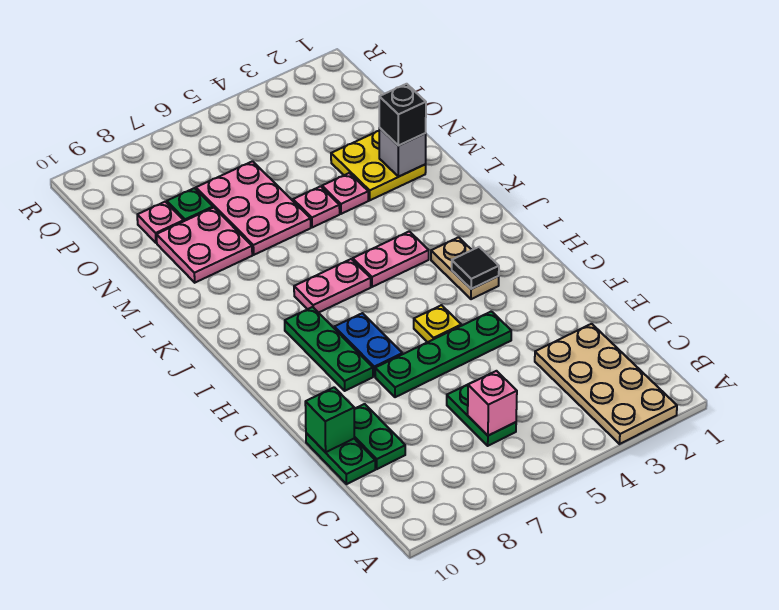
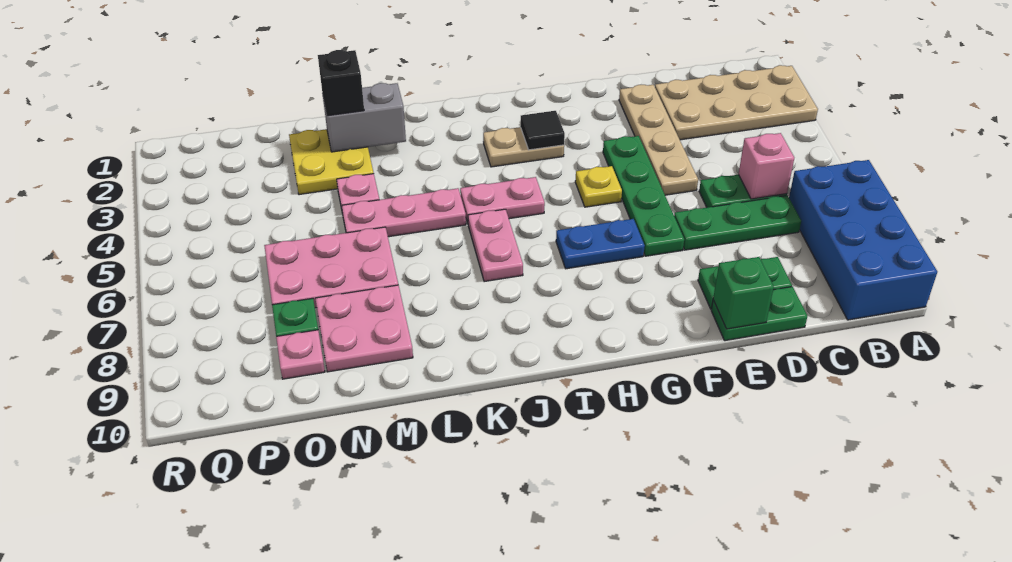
none -> blue 2x4 brick [789,160,937,320]
none -> tan 1x4 plate [619,85,698,195]
green 1x3 plate [285,307,373,391] -> green 1x3 plate moved to [674,195,801,250]
pink 1x2 plate [353,231,429,287] -> pink 1x2 plate turned to [460,177,545,223]
grey 1x1 brick [379,128,426,177] -> grey 1x2 brick [323,83,406,152]
pink 1x1 plate [293,186,340,227] -> pink 1x3 plate [342,188,466,237]

